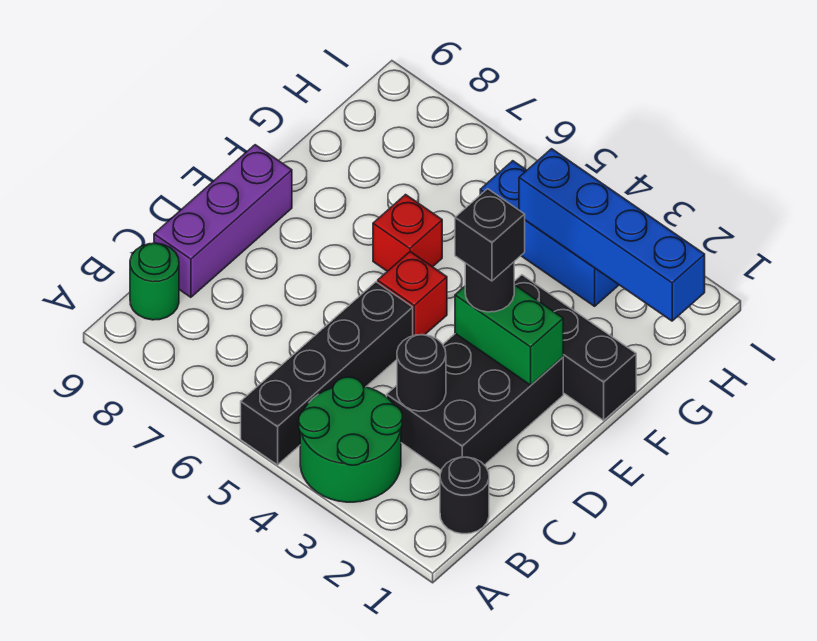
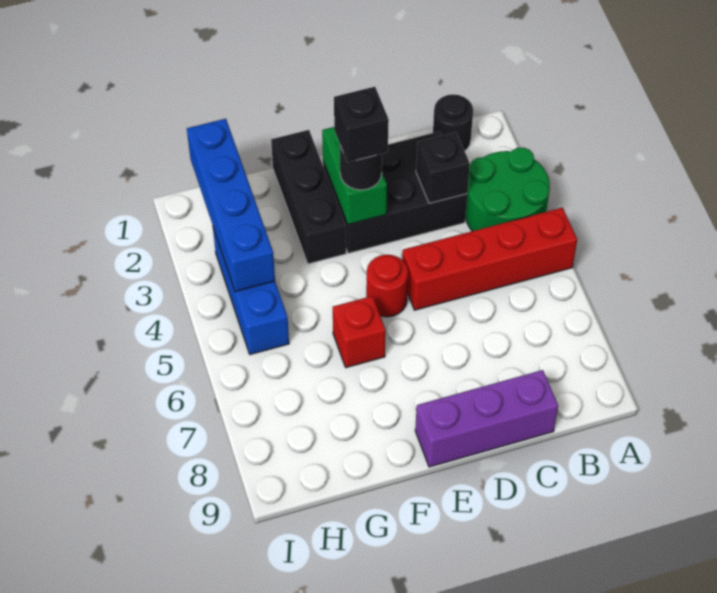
black 1x4 brick [241,282,413,465] -> red 1x4 brick [402,208,577,310]
green 1x1 round brick [130,243,179,320] -> none
black 1x1 round brick [397,335,446,411] -> black 1x1 brick [416,132,470,203]
red 1x1 brick [378,252,447,336] -> red 1x1 round brick [366,255,408,317]

